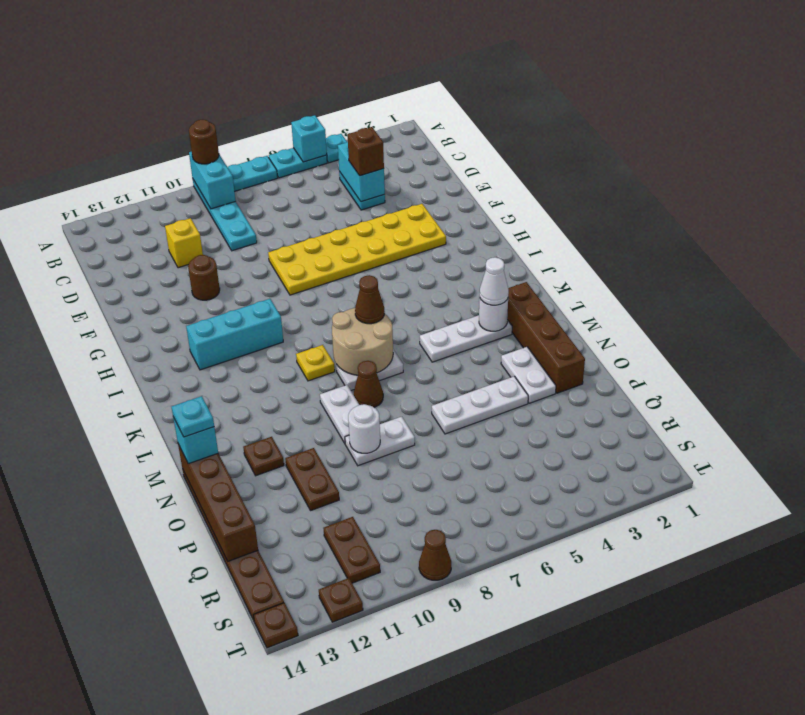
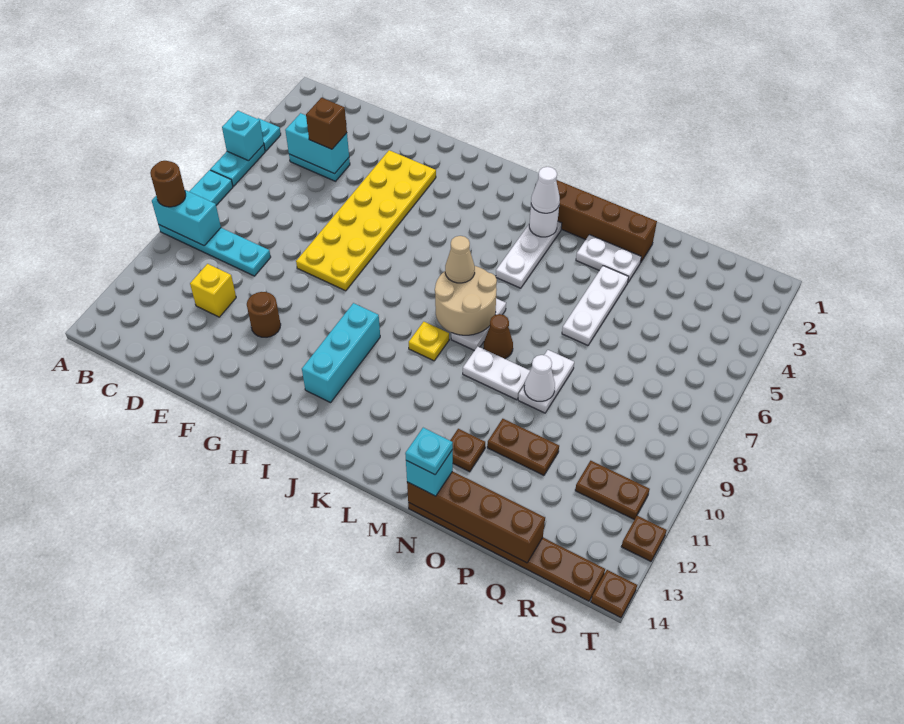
brown 1x1 cone [355,275,385,324] -> tan 1x1 cone [445,236,475,283]
white 1x1 round brick [348,404,380,453] -> white 1x1 cone [524,355,555,401]
brown 1x1 cone [419,530,451,580] -> none

